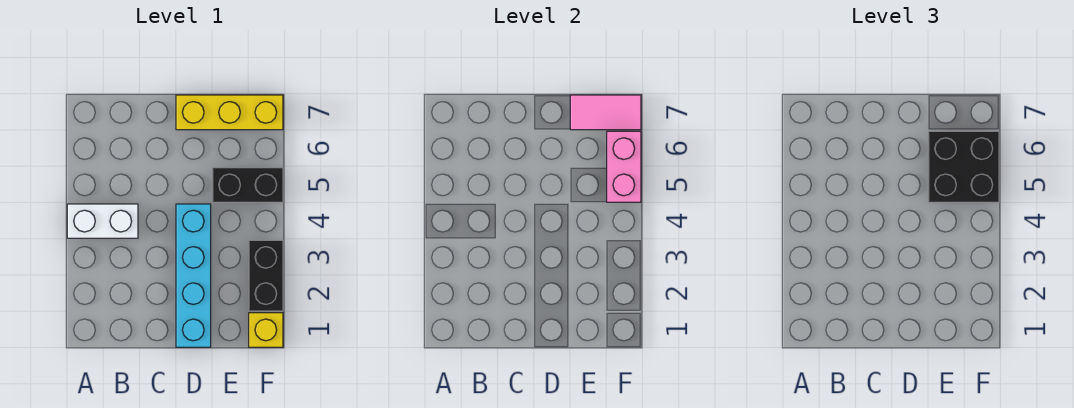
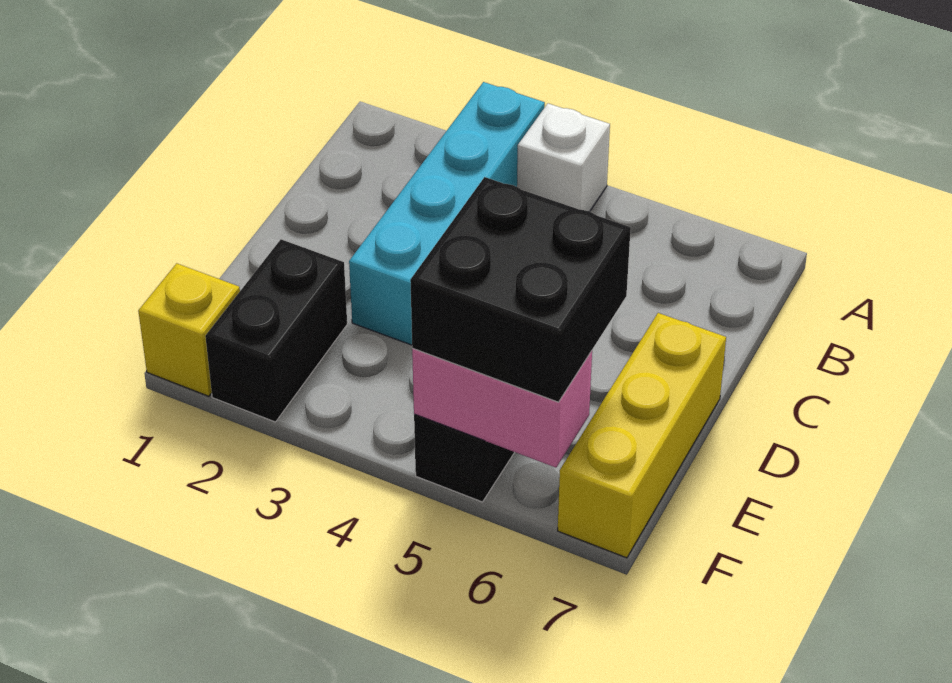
white 1x2 brick [67,204,138,238] -> white 1x1 brick [517,103,610,211]
cyan 1x4 brick [176,204,211,347] -> cyan 1x4 brick turned to [349,82,545,345]
pink 1x2 tile [570,95,641,130] -> none
black 1x2 brick [249,240,283,311] -> black 1x2 brick turned to [205,239,347,422]

